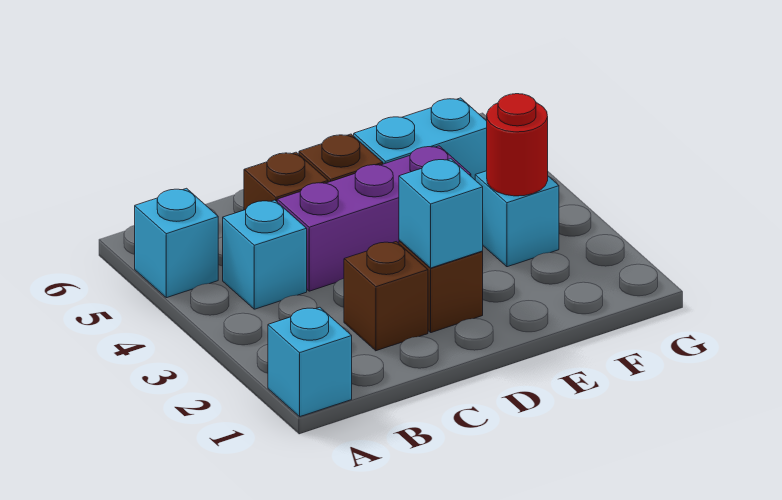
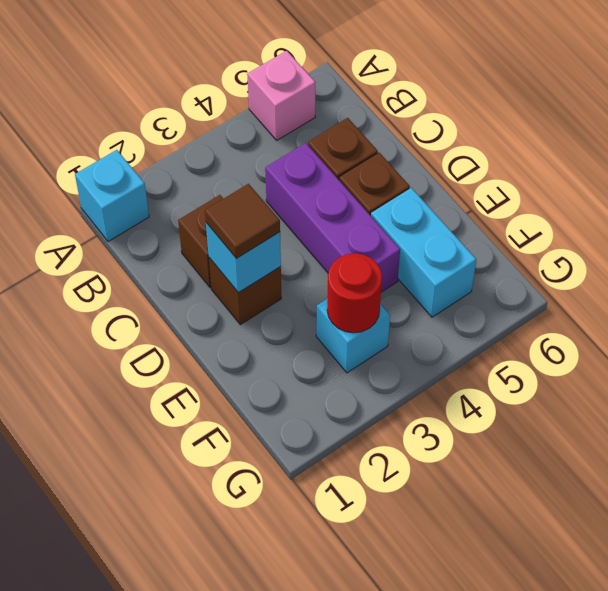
cyan 1x1 brick [135,188,218,298] -> pink 1x1 brick [247,51,316,140]
cyan 1x1 brick [223,200,307,309] -> none
none -> brown 1x1 tile [205,184,280,259]

